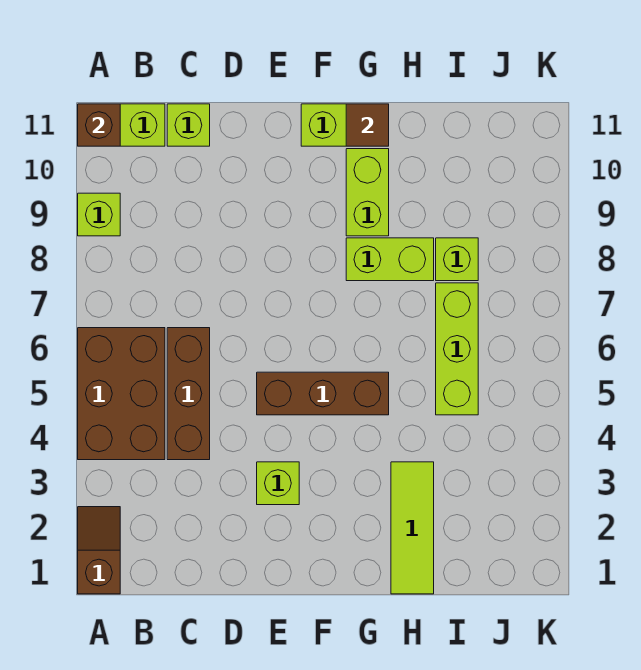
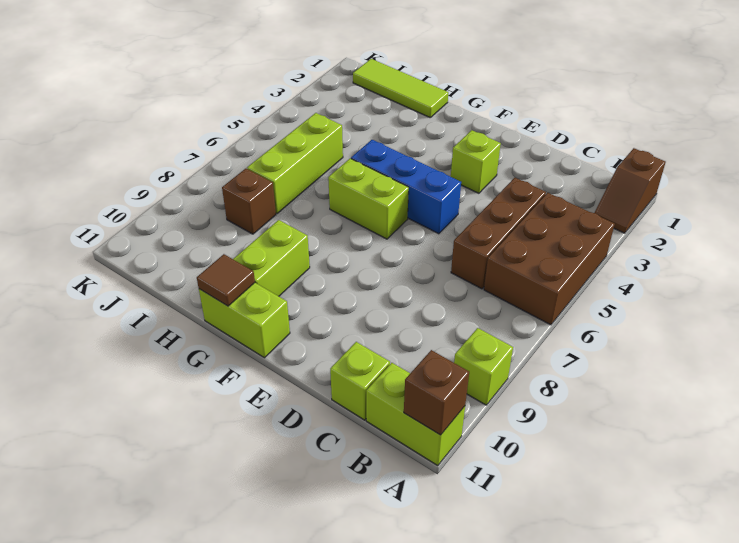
brown 1x3 brick [257,372,389,415] -> blue 1x3 brick [351,140,461,234]
lime 1x2 brick [346,238,434,281] -> lime 1x2 brick moved to [328,158,409,239]
lime 1x3 tile [391,462,434,594] -> lime 1x3 tile turned to [353,59,448,117]
lime 1x1 brick [436,238,478,281] -> brown 1x1 brick [222,169,276,234]

